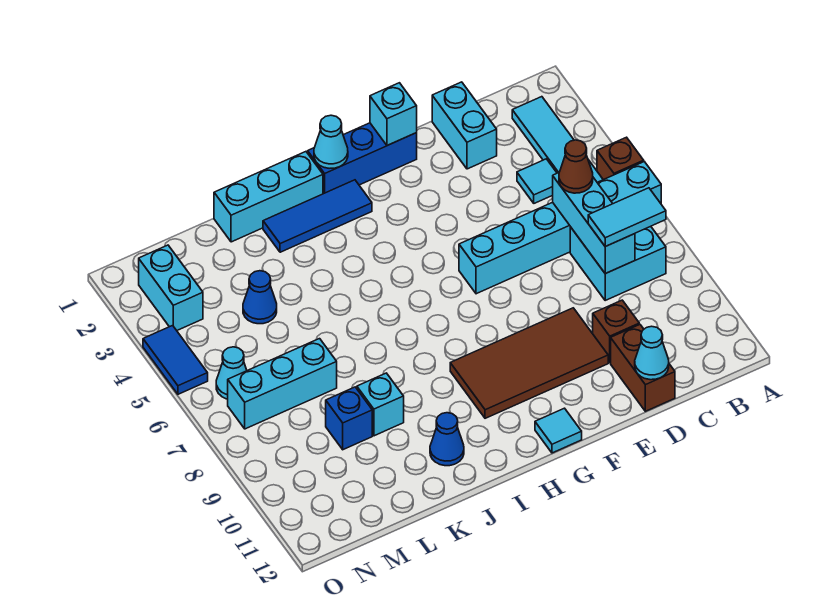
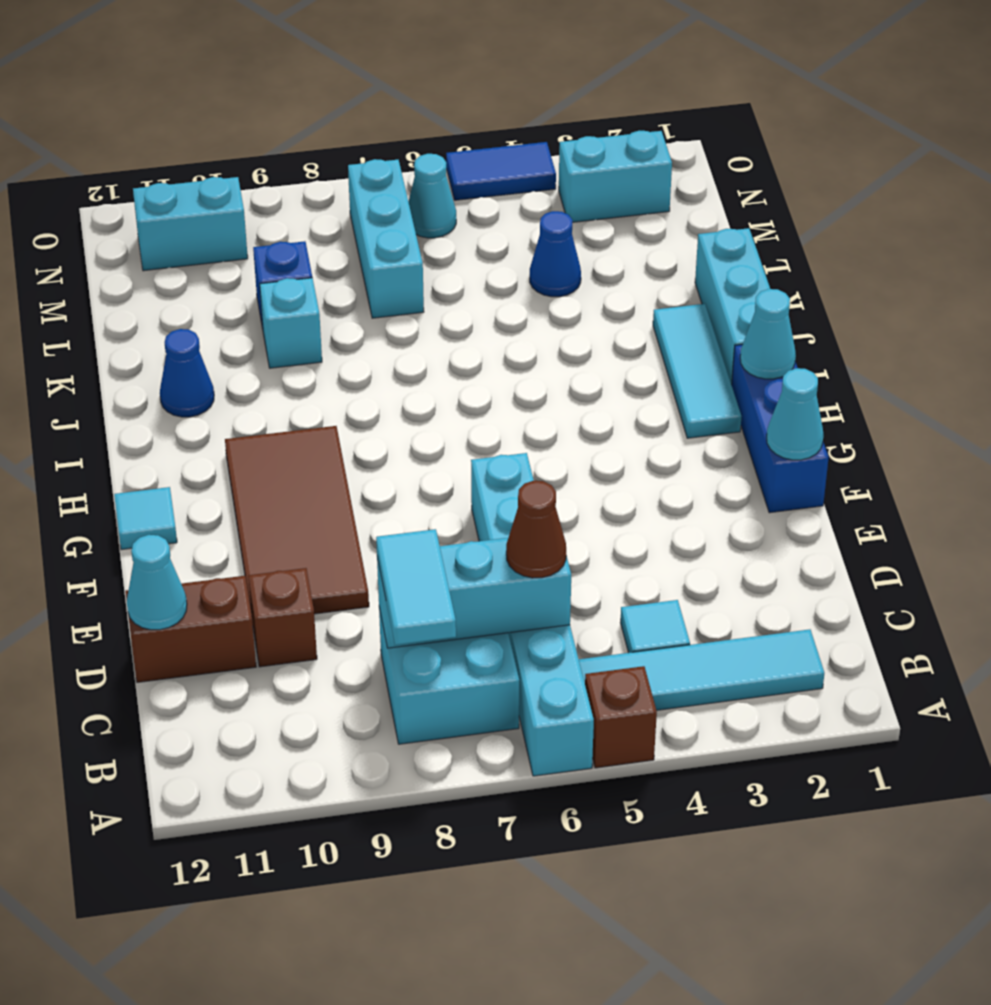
cyan 1x2 brick [432,82,497,169] -> cyan 1x2 brick moved to [133,177,248,271]
cyan 1x1 brick [370,83,417,146] -> cyan 1x1 cone [767,368,824,460]
blue 1x3 tile [263,180,372,252] -> cyan 1x3 tile [653,304,742,438]

